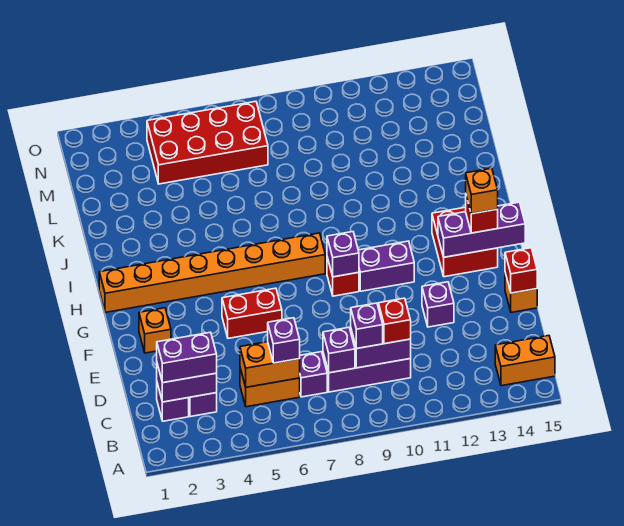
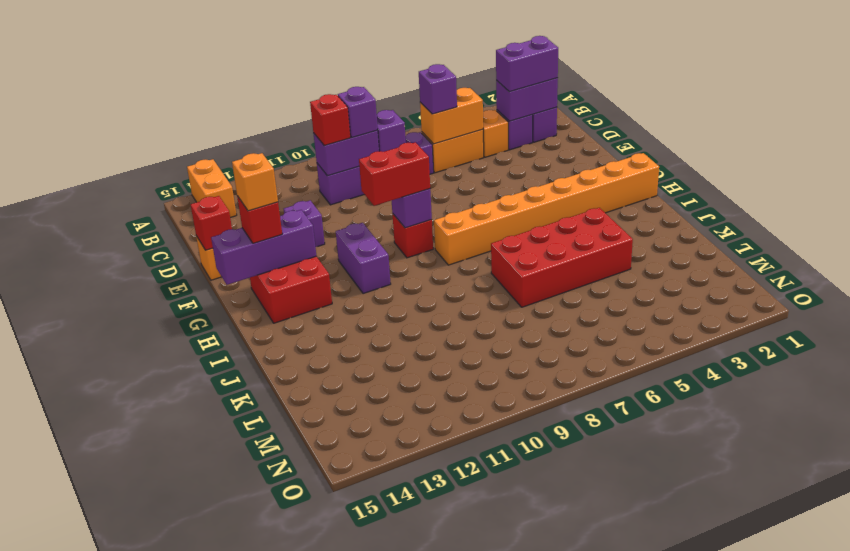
orange 1x2 brick [495,336,555,386] -> orange 1x2 brick turned to [187,159,237,218]
orange 1x1 brick [139,308,171,353] -> orange 1x1 brick moved to [483,110,508,157]
red 1x2 brick [222,288,282,338] -> red 1x2 brick moved to [359,142,430,206]
purple 1x2 brick [358,241,414,291] -> purple 1x2 brick turned to [336,223,391,294]
red 2x4 brick [147,101,268,184] -> red 2x4 brick moved to [491,208,633,307]

